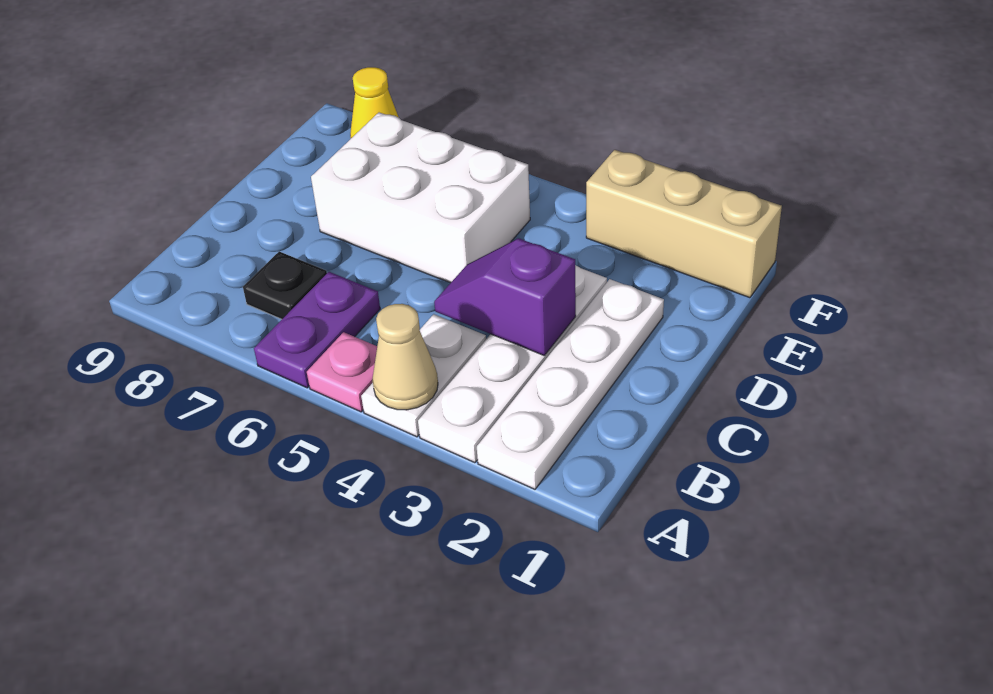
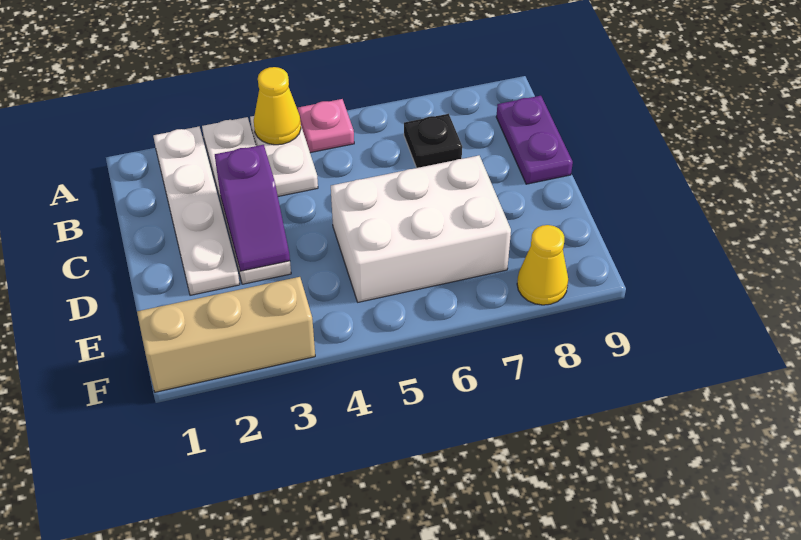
tan 1x1 cone [372,304,438,410] -> yellow 1x1 cone [254,67,301,145]
purple 1x2 plate [254,272,380,388] -> purple 1x2 plate moved to [496,96,573,184]
purple 1x2 slope [434,238,576,355] -> purple 1x2 slope turned to [215,145,290,271]

